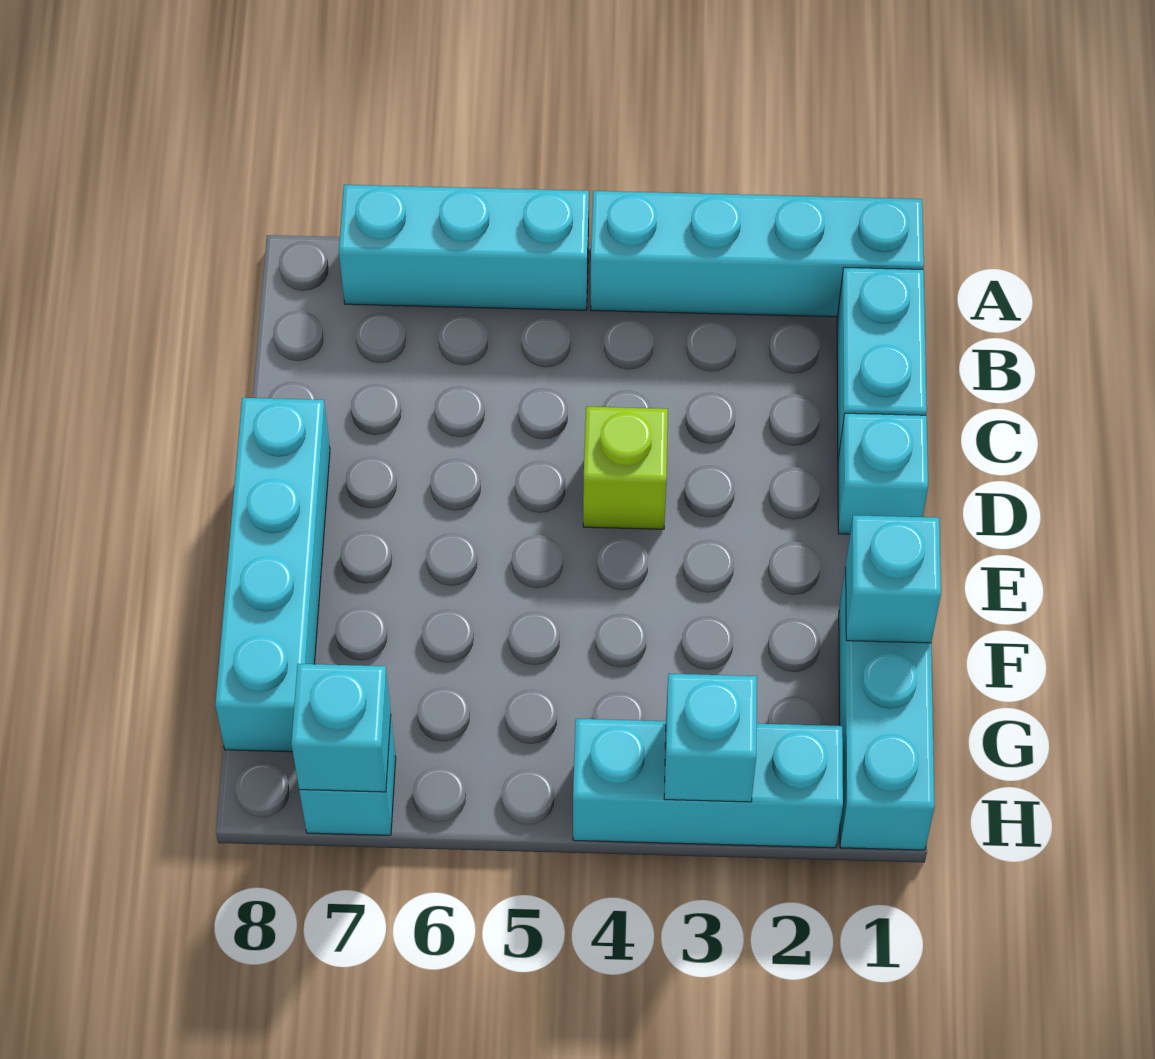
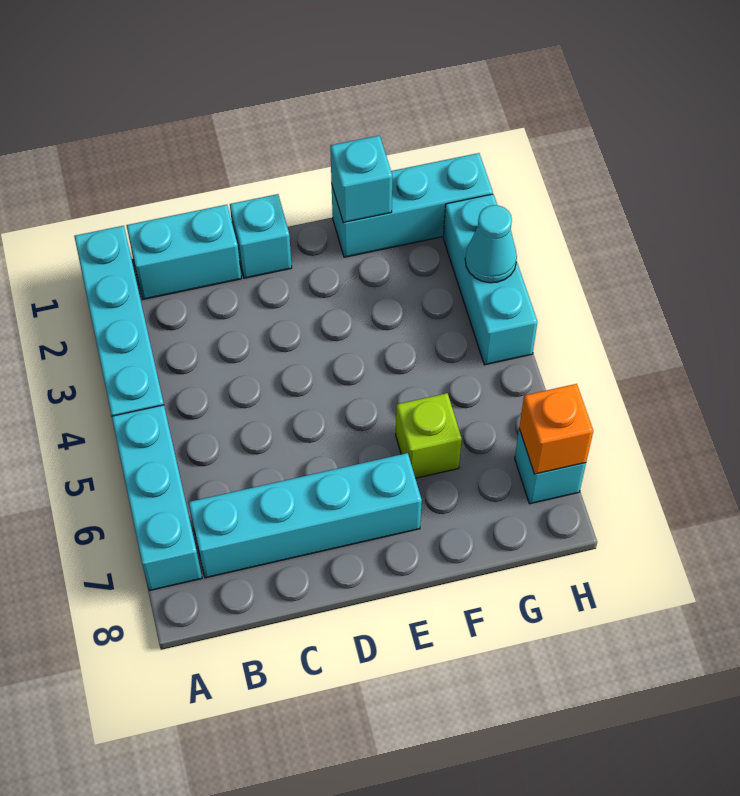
lime 1x1 brick [583,407,668,529] -> lime 1x1 brick moved to [396,393,462,478]
cyan 1x4 brick [215,398,330,752] -> cyan 1x4 brick moved to [189,453,422,578]
cyan 1x1 brick [664,674,757,802] -> cyan 1x1 cone [465,205,517,283]
cyan 1x1 brick [291,664,391,792] -> orange 1x1 brick [519,384,593,474]

